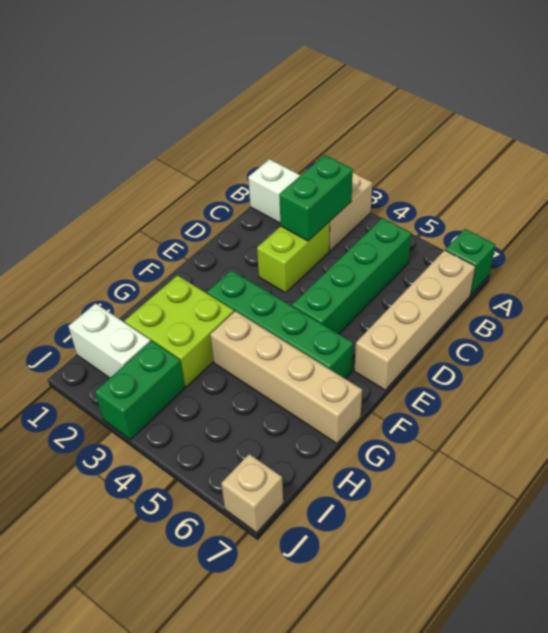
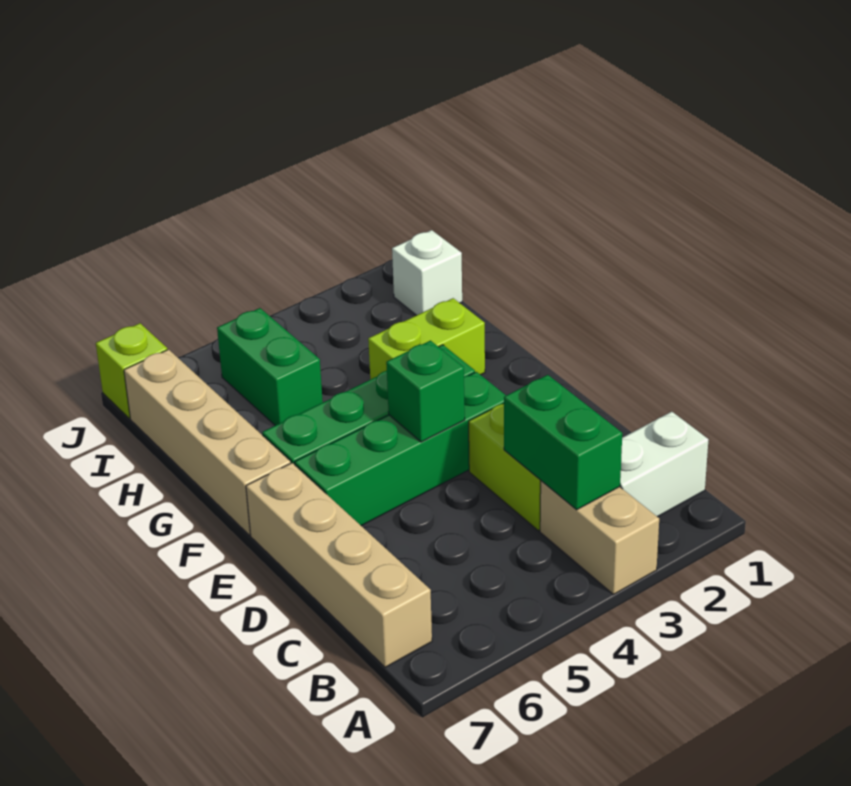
green 1x1 brick [445,229,496,295] -> green 1x1 brick moved to [386,341,465,442]
green 1x4 brick [292,218,411,334] -> green 1x4 brick turned to [295,372,506,526]
lime 2x2 brick [125,275,234,387] -> lime 1x2 brick [368,298,485,379]
tan 1x4 brick [210,311,362,444] -> tan 1x4 brick turned to [124,349,291,535]
white 1x2 brick [68,303,151,378] -> white 1x1 brick [392,230,462,315]
green 1x2 brick [95,341,185,440] -> green 1x2 brick moved to [217,308,323,425]
tan 1x1 brick [221,454,283,533] -> lime 1x1 brick [96,323,167,418]

